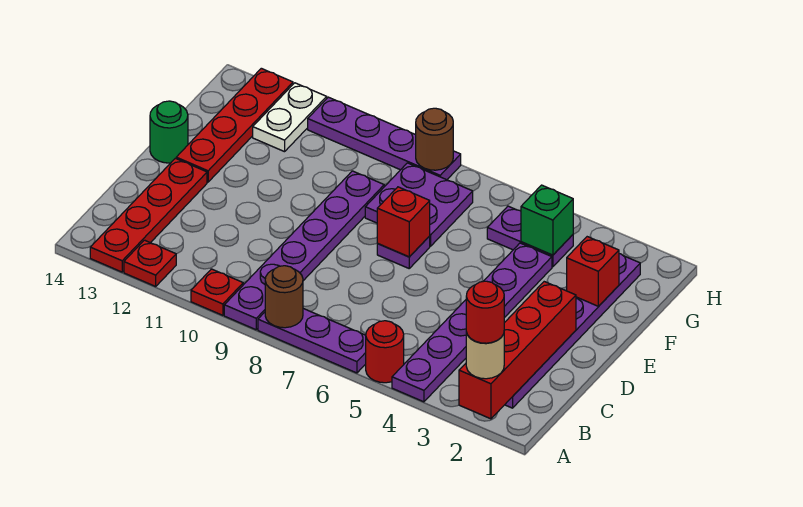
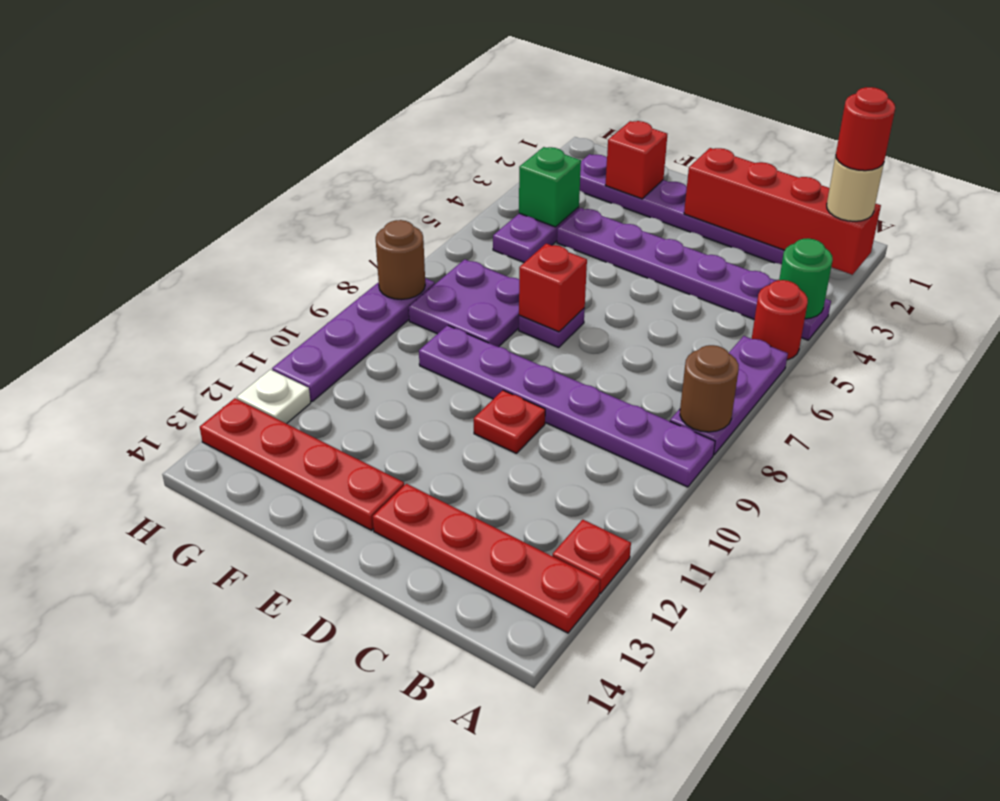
red 1x1 plate [191,269,243,315] -> red 1x1 plate moved to [474,390,545,454]
green 1x1 round brick [150,101,188,163] -> green 1x1 round brick moved to [779,238,833,319]
white 1x2 plate [253,83,327,152] -> white 1x1 plate [237,370,311,424]

